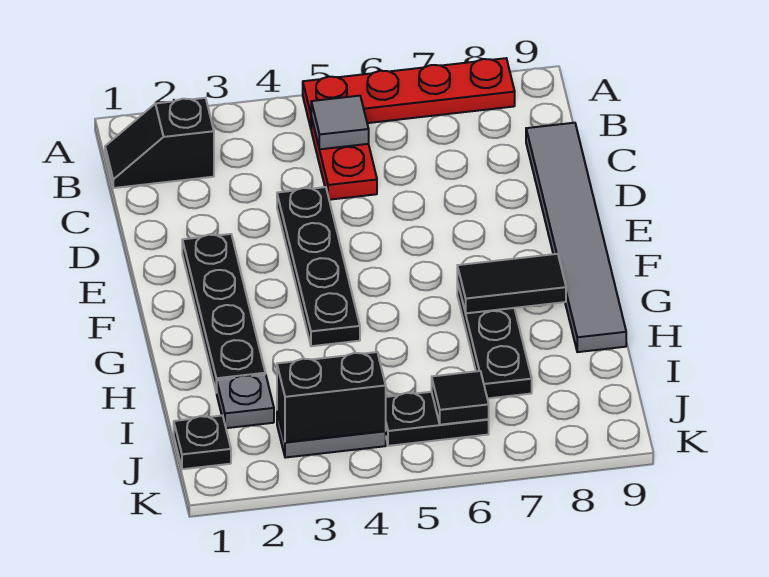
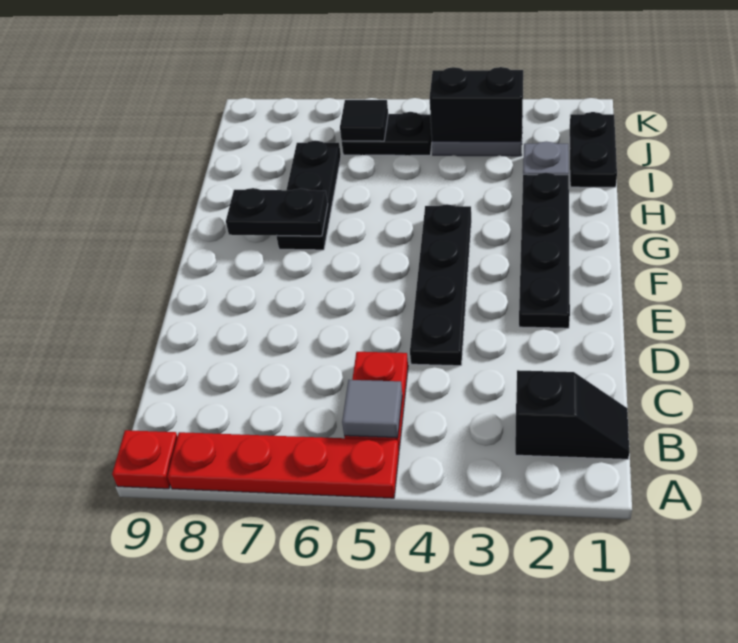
none -> red 1x1 plate [112,430,178,489]
grey 1x6 tile [526,123,626,352] -> none
black 1x2 tile [457,254,566,313] -> black 1x2 plate [226,188,328,236]
black 1x1 plate [174,416,231,469] -> black 1x2 plate [570,112,617,187]

